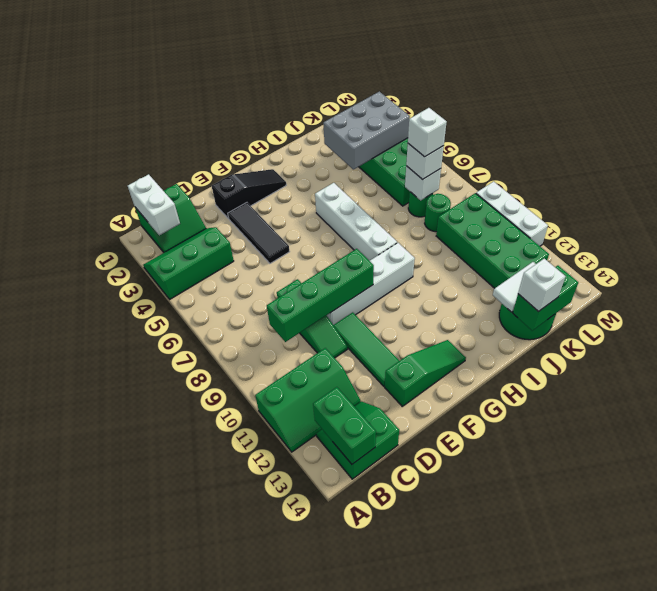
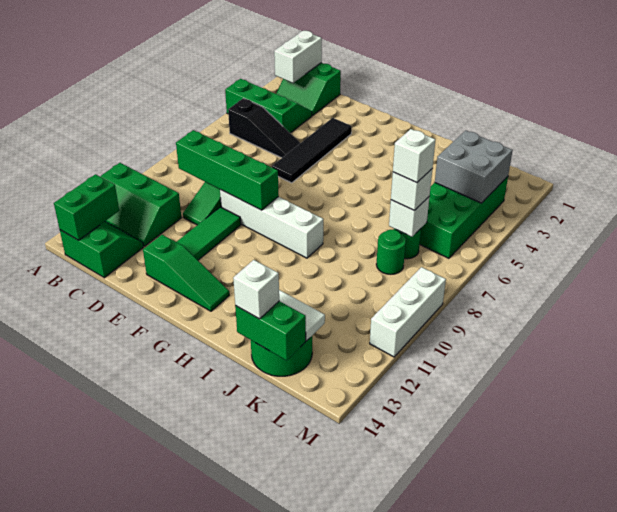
black 1x3 slope [212,169,286,218] -> black 1x3 slope moved to [228,98,300,158]
black 1x3 tile [228,203,290,263] -> black 1x4 tile [272,118,352,183]
white 1x4 brick [315,183,397,261] -> none
grey 2x3 brick [323,91,410,169] -> grey 2x2 brick [435,131,513,203]
green 2x4 brick [436,193,549,288] -> none

